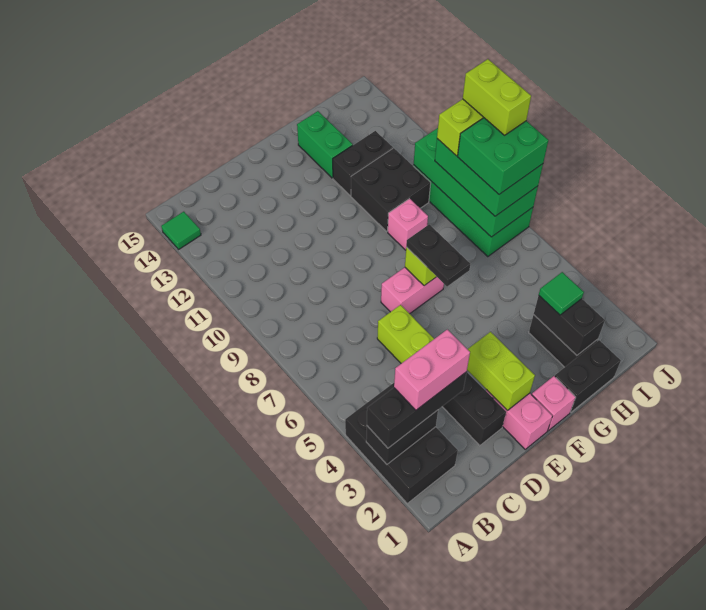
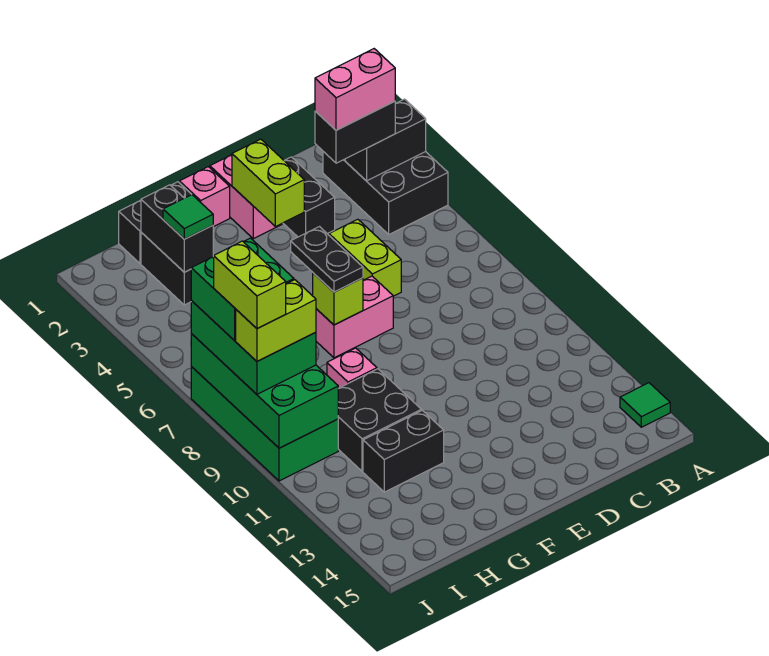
black 1x3 brick [367,373,466,448] -> black 1x2 brick [315,101,395,163]
green 1x2 brick [297,111,353,178] -> none

